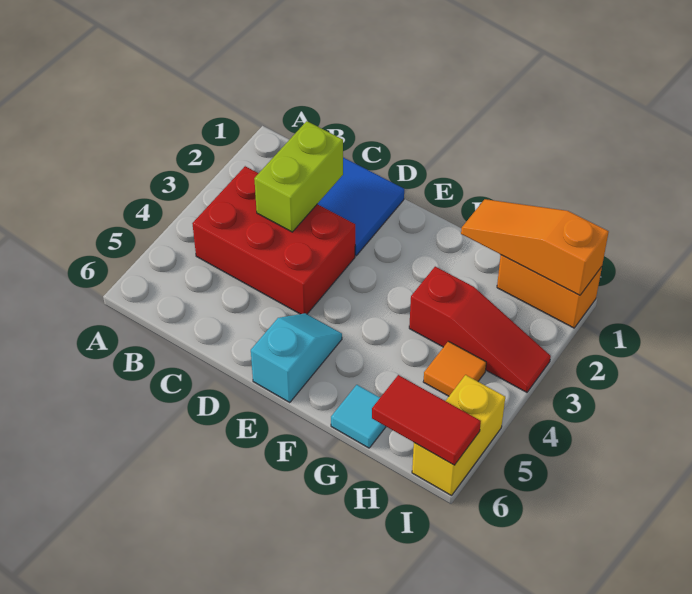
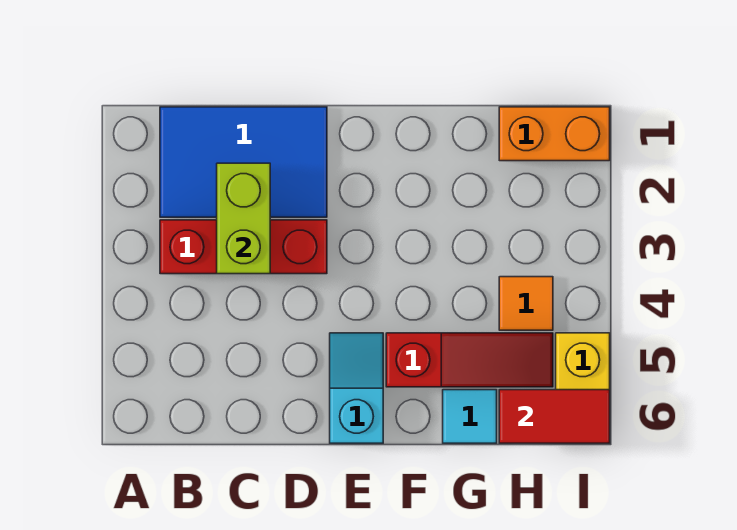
red 2x3 brick [192,166,355,314] -> red 1x3 brick [160,220,327,274]
orange 1x3 slope [461,199,609,295] -> none
red 1x3 slope [409,267,551,392] -> red 1x3 slope moved to [386,333,553,387]

